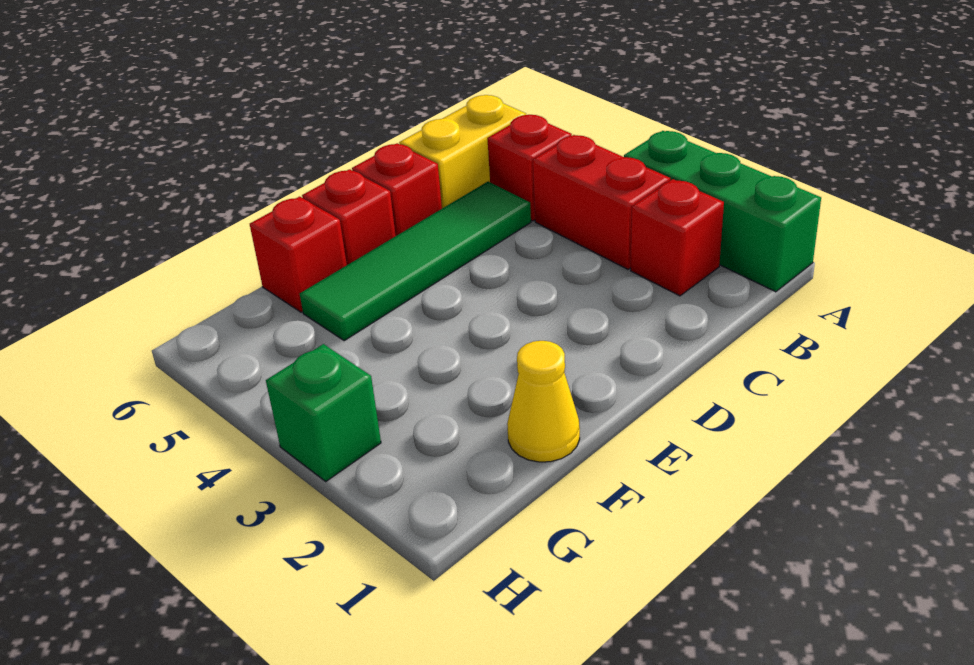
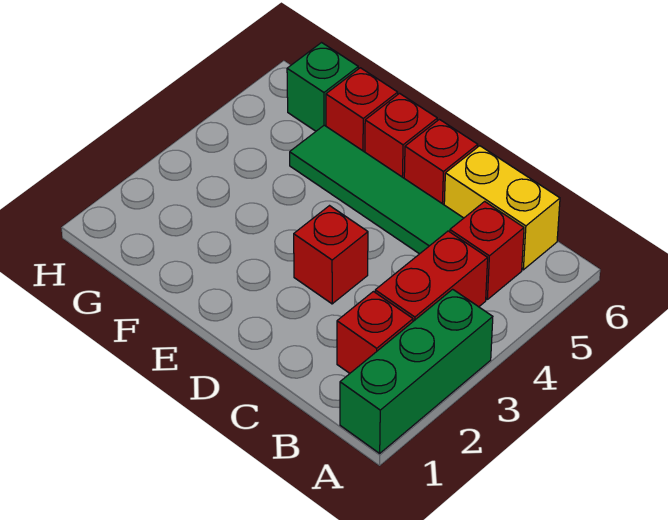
none -> red 1x1 brick [294,206,368,304]
yellow 1x1 cone [507,341,580,462] -> none
green 1x1 brick [266,344,381,481] -> green 1x1 brick moved to [287,43,358,131]

